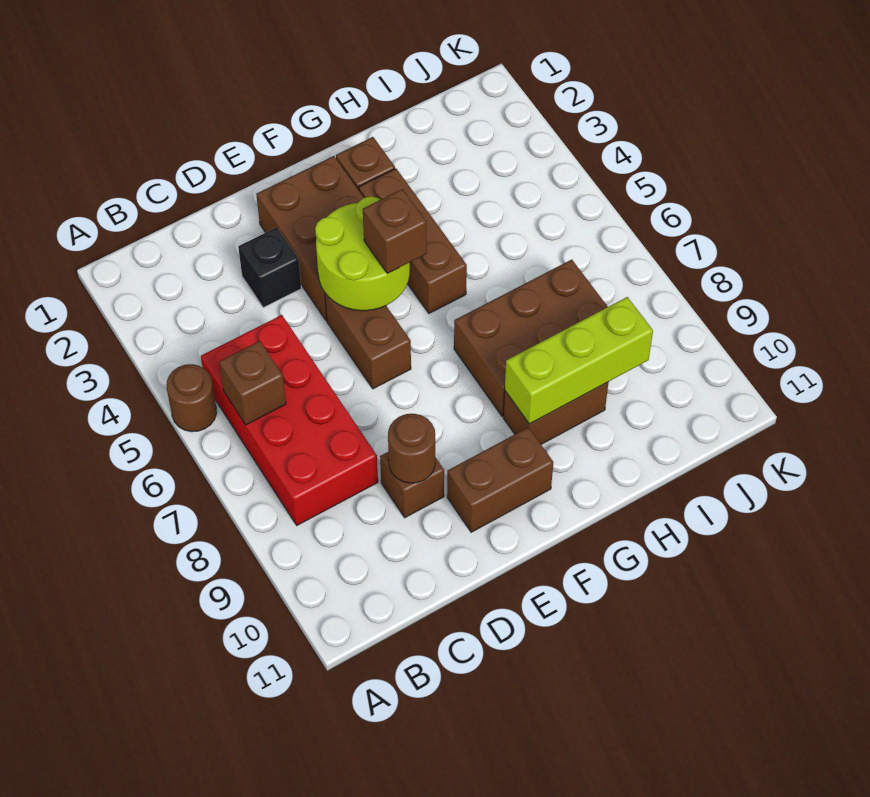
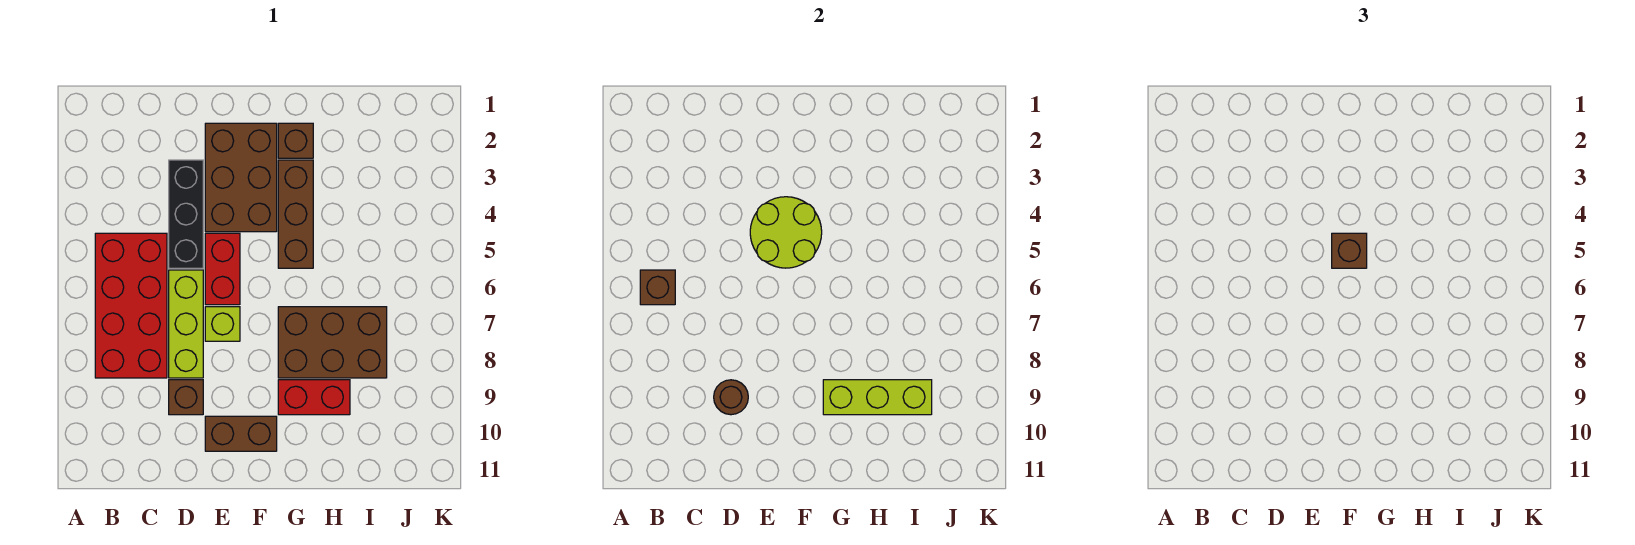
brown 1x1 round brick [167,364,217,432] -> none
black 1x1 brick [238,227,301,307] -> black 1x3 brick [169,160,203,268]
none -> lime 1x3 brick [169,270,203,378]
brown 1x2 brick [325,293,411,389] -> red 1x2 brick [205,233,240,305]
none -> lime 1x1 brick [205,307,240,341]
brown 1x2 brick [503,382,608,444] -> red 1x2 brick [278,380,350,415]

